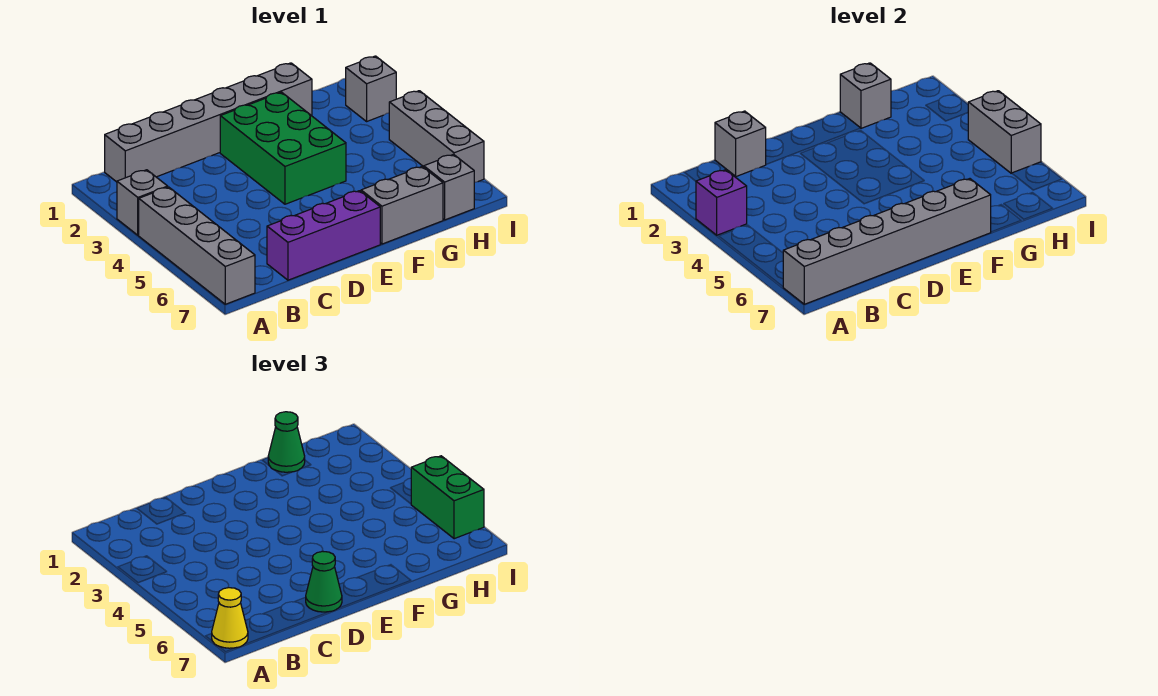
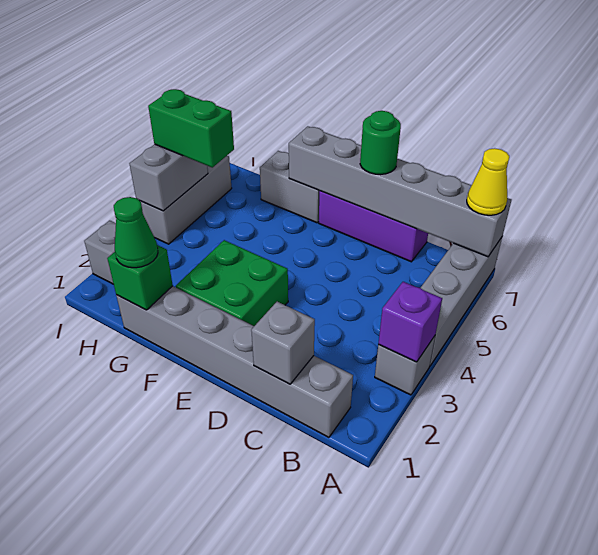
green 1x1 cone [306,552,342,612] -> green 1x1 round brick [360,111,401,175]
green 2x3 brick [220,92,346,204] -> green 2x2 brick [176,240,288,326]
grey 1x1 brick [840,63,891,128] -> green 1x1 brick [107,245,173,310]
grey 1x1 brick [424,154,474,220] -> none
green 1x2 brick [411,456,484,539] -> green 1x2 brick turned to [148,89,234,167]

